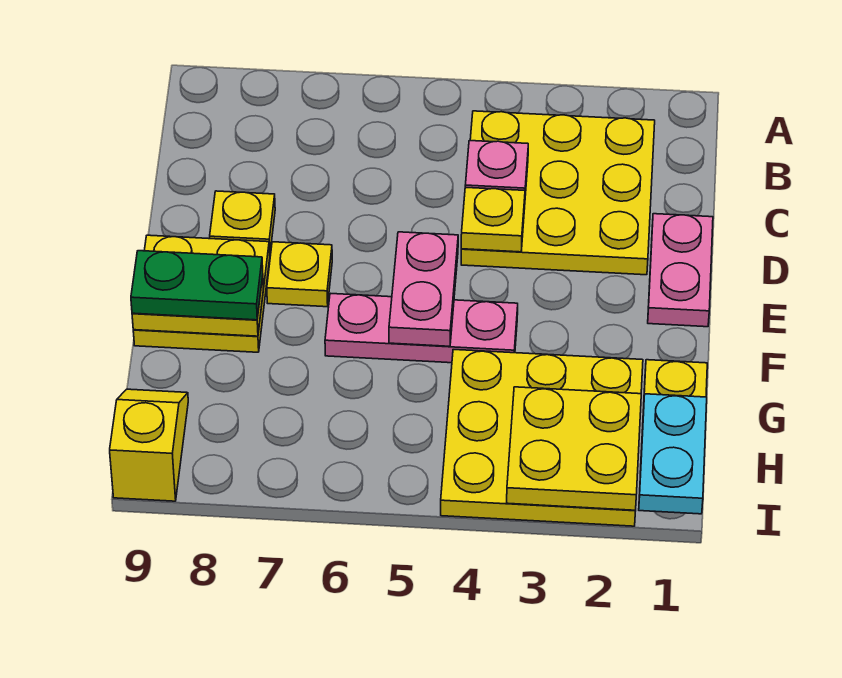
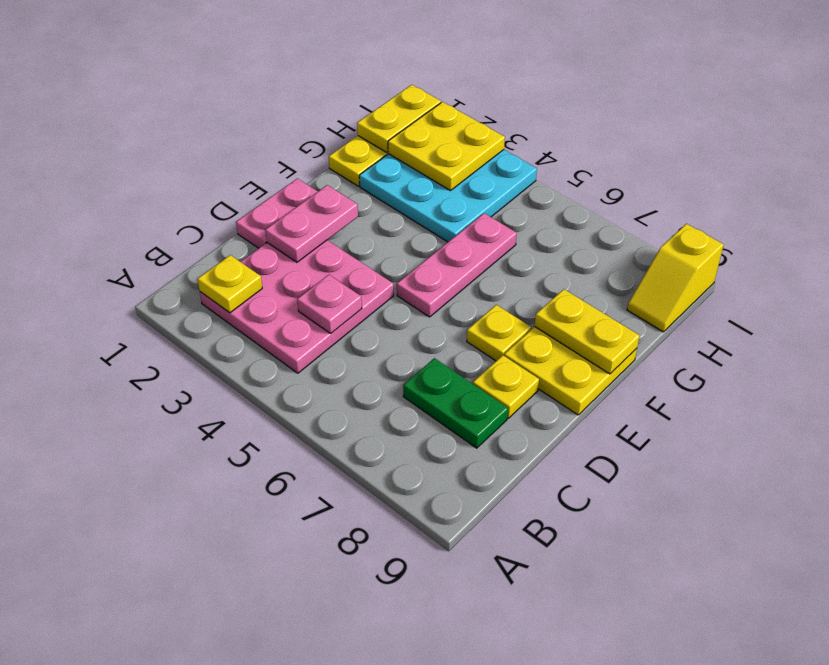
yellow 3x3 plate [461,111,655,275] -> pink 3x3 plate [200,240,394,373]
yellow 1x1 plate [461,187,525,252] -> yellow 1x1 plate moved to [198,255,262,313]
pink 1x2 plate [389,232,458,346] -> pink 1x2 plate moved to [265,185,358,262]
pink 1x3 plate [325,293,518,363] -> pink 1x3 plate turned to [397,213,517,317]
green 1x2 plate [131,251,263,320] -> green 1x2 plate moved to [403,358,508,448]
yellow 3x3 plate [441,350,643,526] -> cyan 3x3 plate [359,150,537,242]
cyan 1x2 plate [639,394,707,514] -> yellow 1x2 plate [357,85,441,152]

